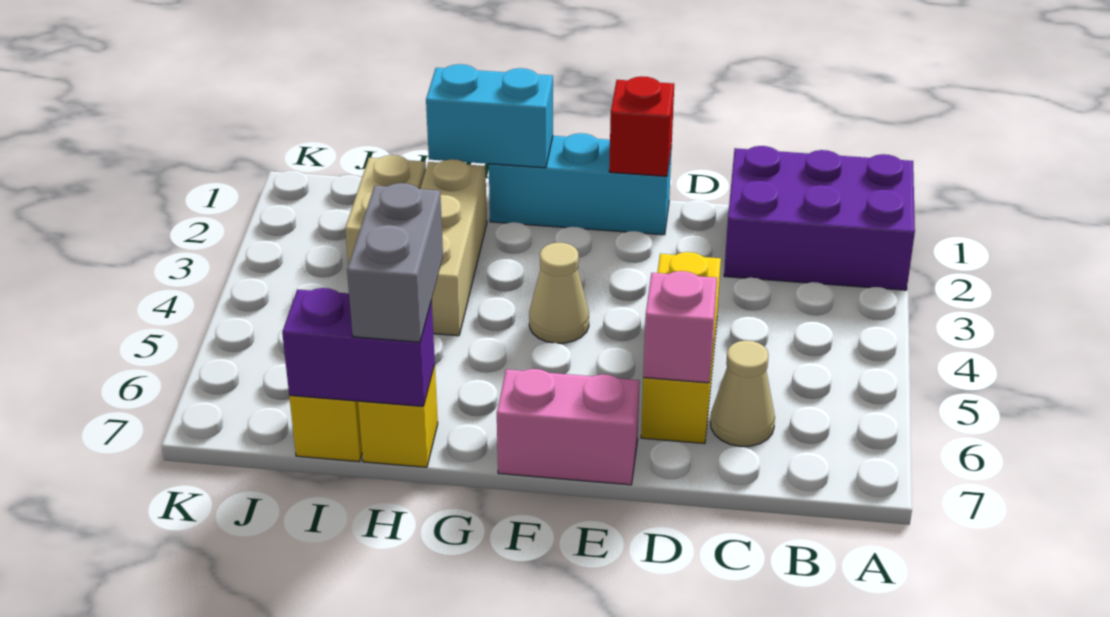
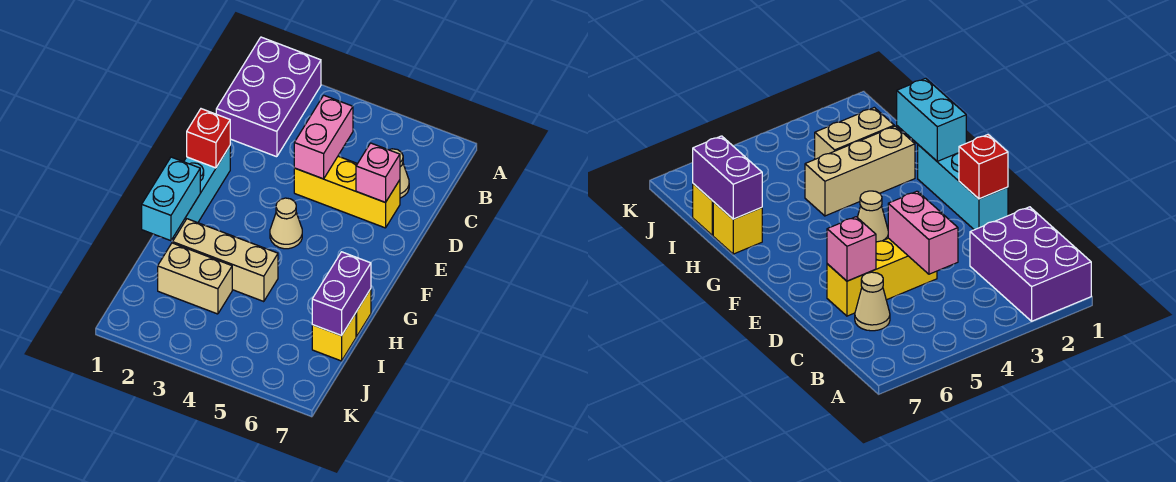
pink 1x2 brick [497,369,640,485] -> pink 1x2 brick moved to [294,95,353,179]
grey 1x2 brick [347,183,443,342] -> none

